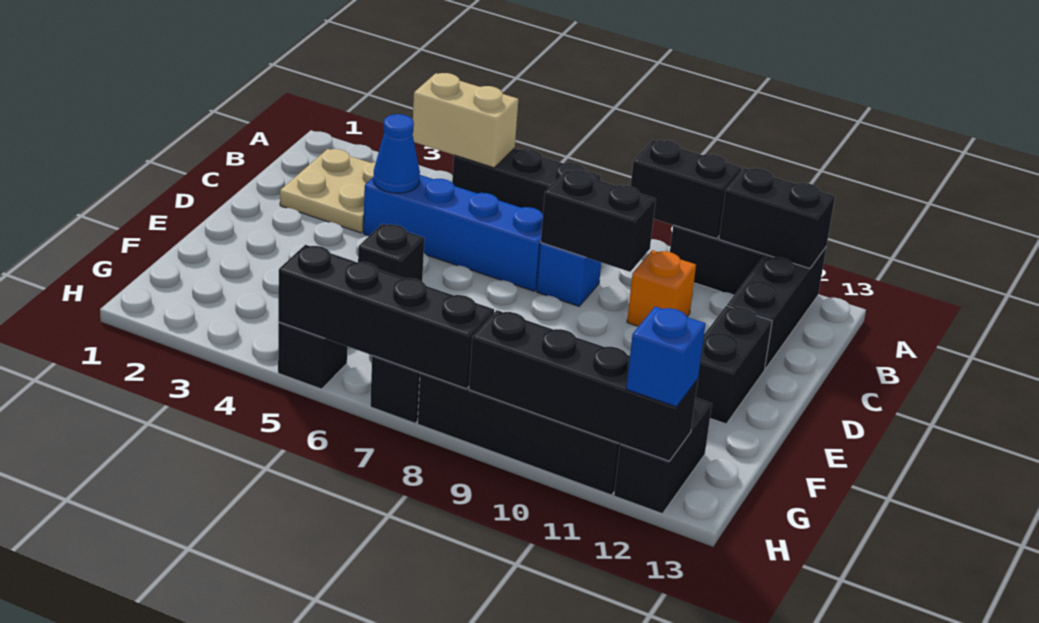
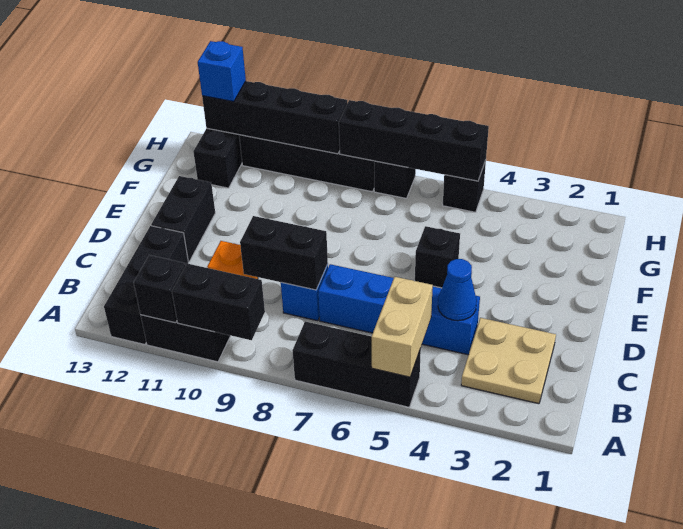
tan 1x2 brick [413,73,518,168] -> tan 1x2 brick turned to [372,277,433,377]
black 1x2 brick [719,168,835,269] -> black 1x1 brick [134,255,185,323]

